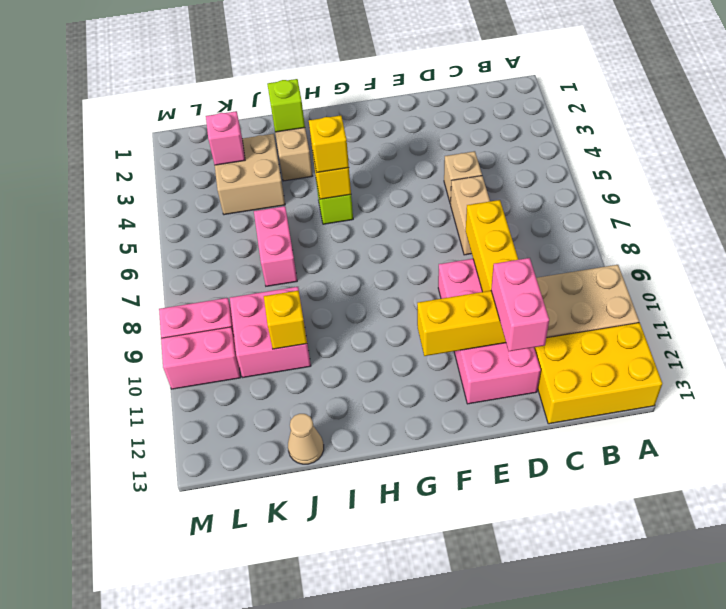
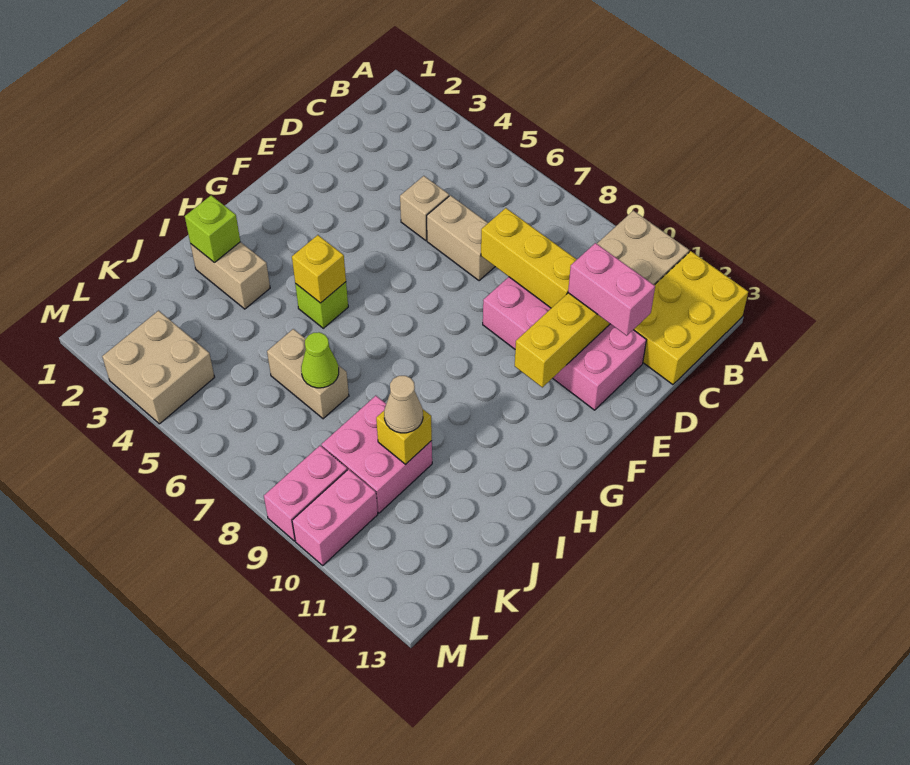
yellow 1x1 brick [309,115,349,172] -> none
tan 2x2 brick [215,134,285,215] -> tan 2x2 brick moved to [102,311,215,424]
pink 1x2 brick [254,206,297,286] -> tan 1x2 brick [267,329,349,419]
none -> lime 1x1 cone [301,332,339,388]
tan 1x1 cone [288,414,324,464] -> tan 1x1 cone moved to [384,376,423,433]
pink 1x1 brick [206,111,245,165] -> none

